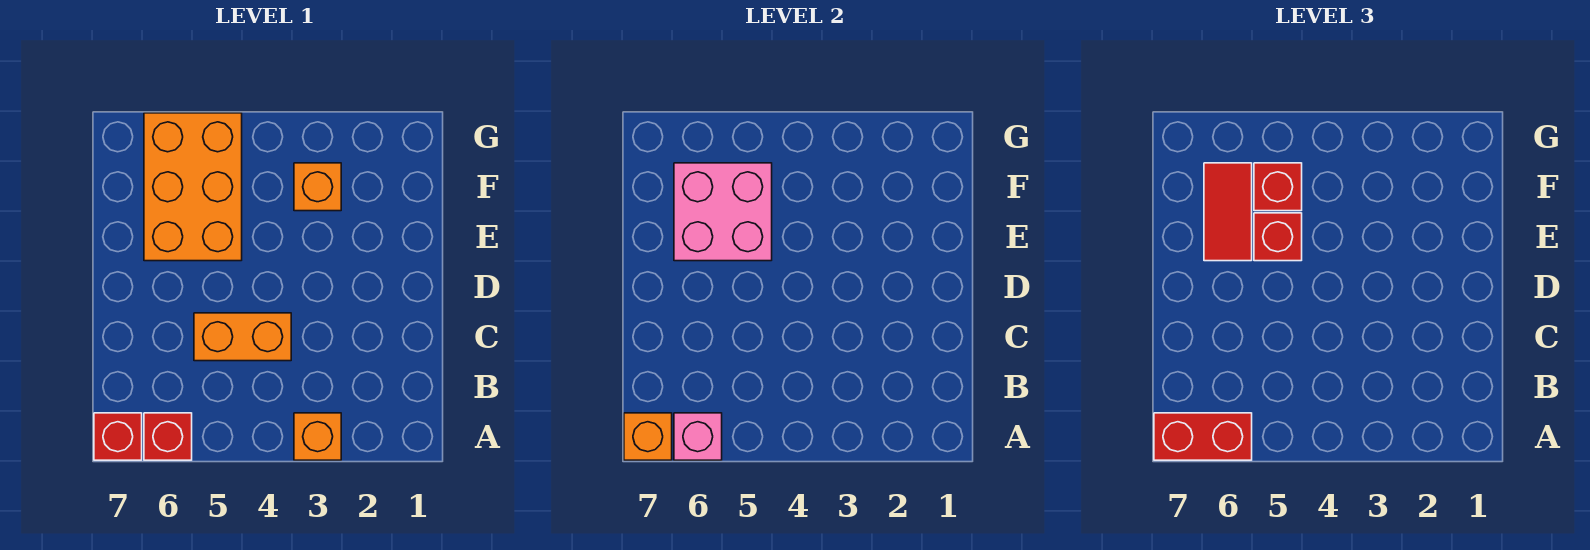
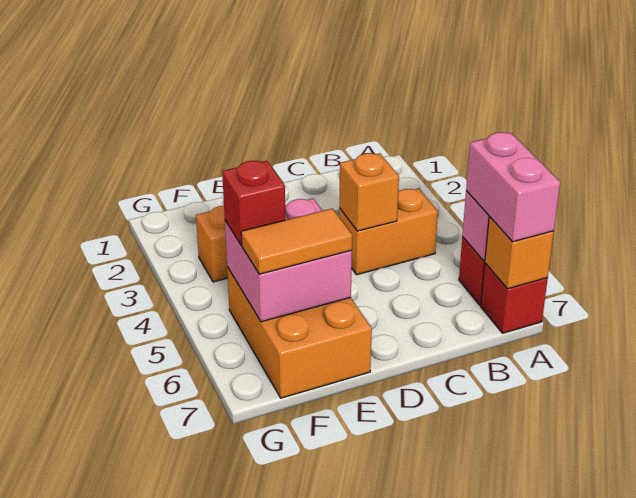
orange 1x1 brick [294,413,341,460] -> orange 1x1 brick moved to [339,153,399,231]
red 1x2 brick [1154,413,1252,460] -> pink 1x2 brick [466,132,560,242]
orange 1x2 brick [194,313,291,361] -> orange 1x2 brick turned to [339,188,438,275]
orange 2x3 brick [144,113,242,261] -> orange 2x3 brick turned to [227,267,372,398]
red 1x1 brick [1254,213,1302,261] -> none
red 1x2 tile [1204,163,1252,261] -> orange 1x2 tile [241,209,352,274]

